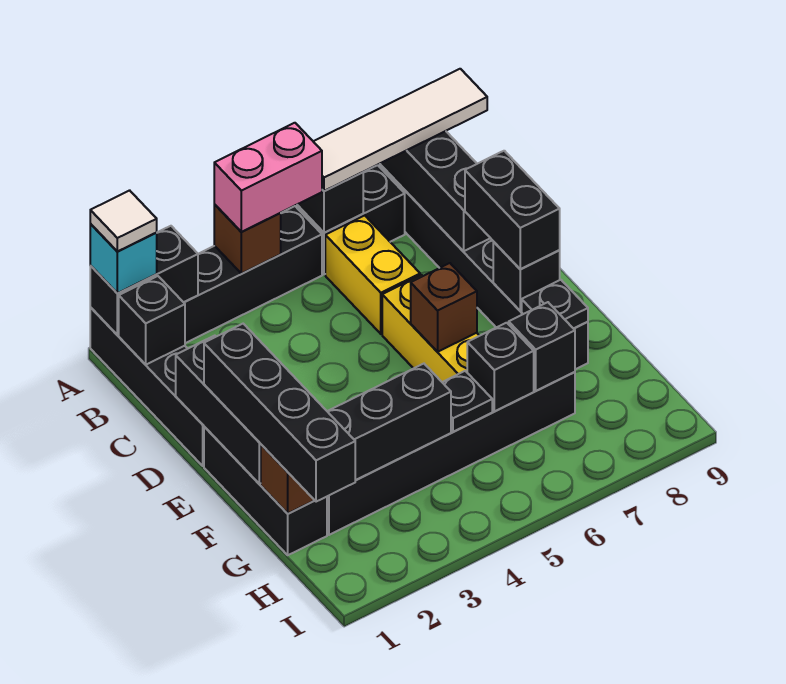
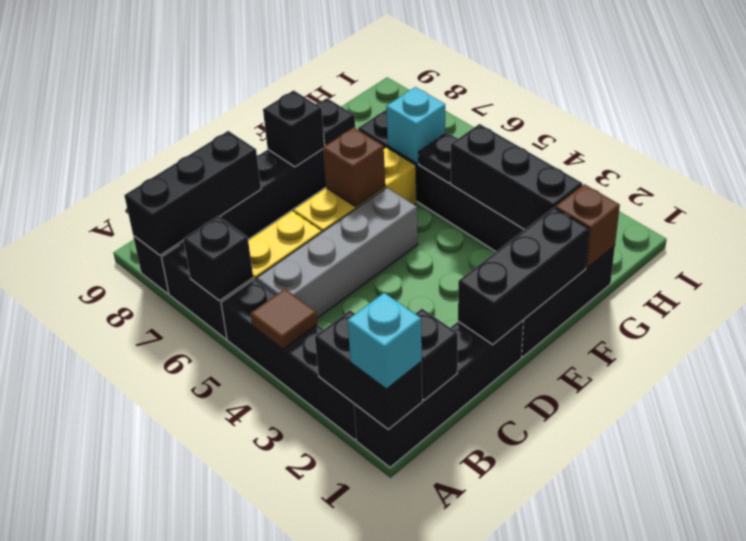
white 1x1 tile [90,190,157,251] -> none
brown 1x1 brick [214,204,281,274] -> brown 1x1 tile [250,289,317,349]
pink 1x2 brick [214,123,322,232] -> none
white 1x4 tile [313,69,487,191] -> none
none -> grey 1x4 brick [257,188,418,318]
black 1x2 brick [465,151,560,269] -> none
black 1x4 brick [204,324,355,502] -> none
black 1x1 brick [467,323,534,411] -> cyan 1x1 brick [386,87,445,164]
black 1x1 brick [509,302,575,391] -> none

